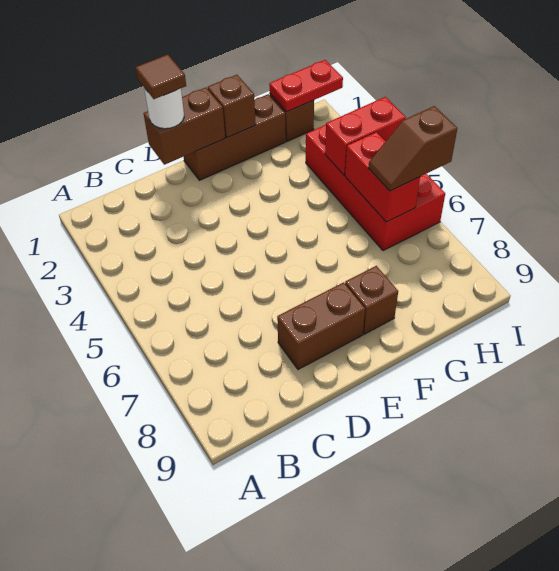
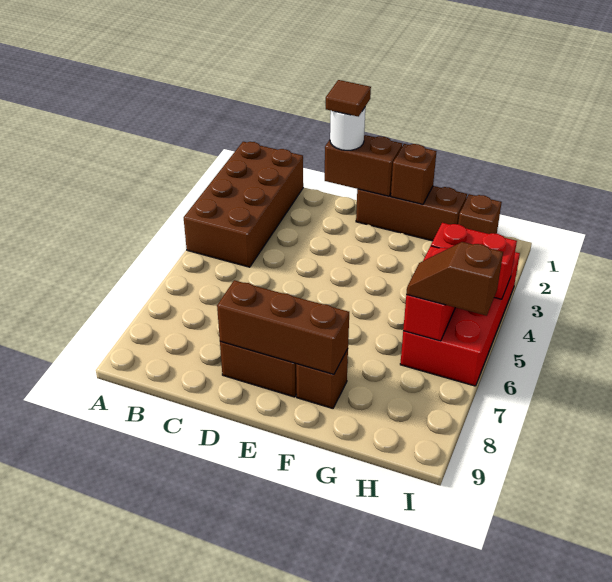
none -> brown 2x4 brick [184,142,303,267]
none -> brown 1x3 brick [217,280,349,374]
red 1x2 plate [269,60,343,112] -> none

